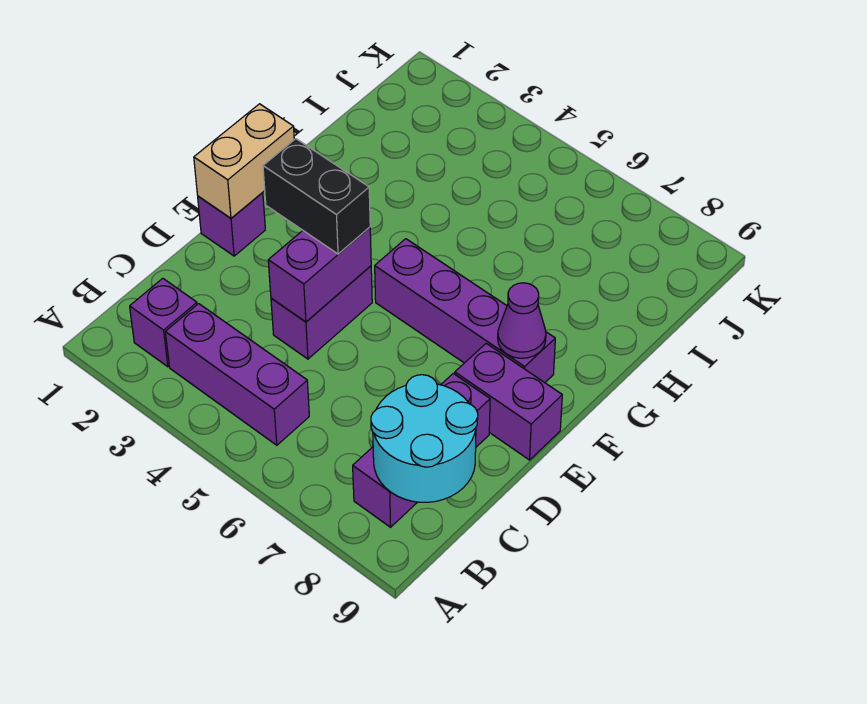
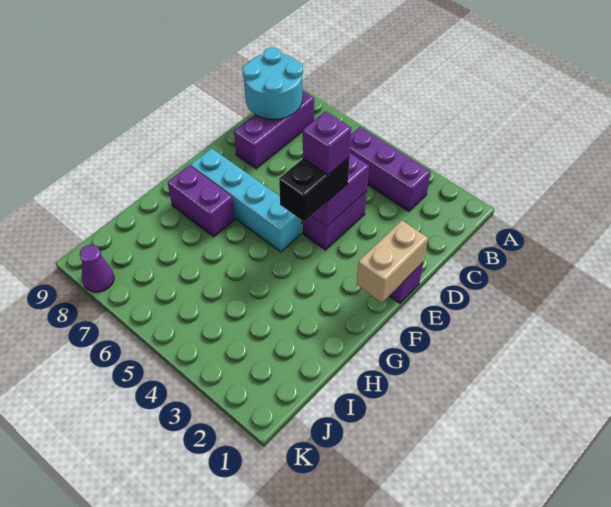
purple 1x1 brick [130,278,197,367] -> purple 1x1 brick moved to [303,111,351,175]
black 1x2 brick [263,139,370,254] -> black 1x2 brick turned to [279,157,350,222]
purple 1x2 brick [455,343,562,460] -> purple 1x2 brick moved to [168,165,235,237]
purple 1x4 brick [375,239,555,383] -> cyan 1x4 brick [190,148,301,252]
purple 1x1 cone [498,283,546,358] -> purple 1x1 cone moved to [80,245,114,292]

